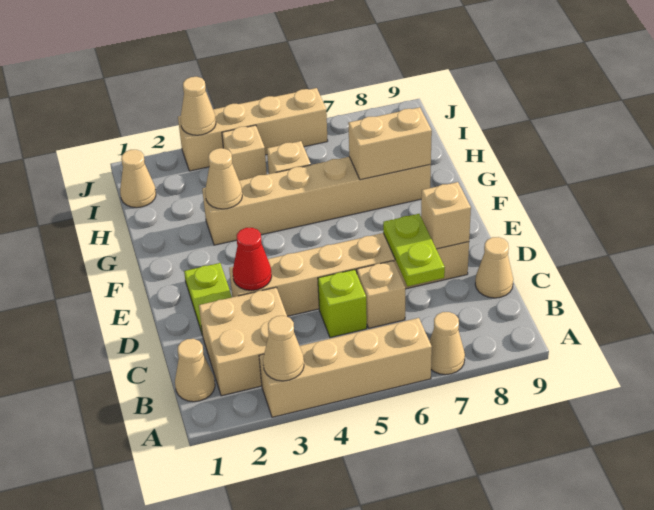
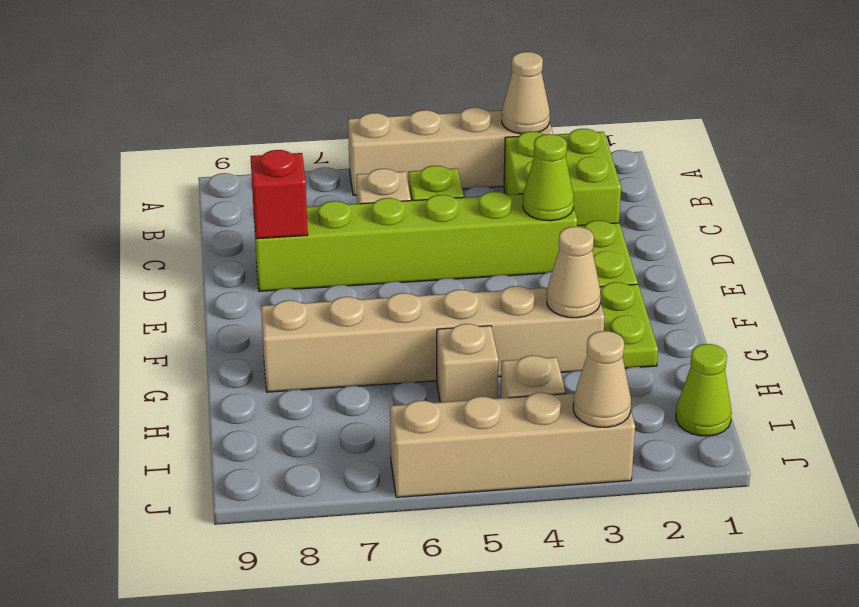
tan 1x1 cone [430,312,465,375] -> none
tan 1x1 cone [175,339,215,402] -> none
tan 2x2 brick [199,287,287,396] -> lime 2x2 brick [504,129,621,225]
lime 1x2 plate [383,214,445,286] -> lime 1x2 plate moved to [600,282,658,368]
tan 1x1 cone [475,237,513,298] -> none
tan 1x6 brick [229,233,469,316] -> lime 1x6 brick [254,192,577,291]
red 1x1 cone [233,228,272,290] -> lime 1x1 cone [523,134,574,221]
tan 1x1 brick [421,182,471,249] -> red 1x1 brick [250,150,308,239]
tan 1x2 brick [348,107,432,180] -> none
tan 1x1 cone [120,150,156,208] -> lime 1x1 cone [676,344,732,436]

